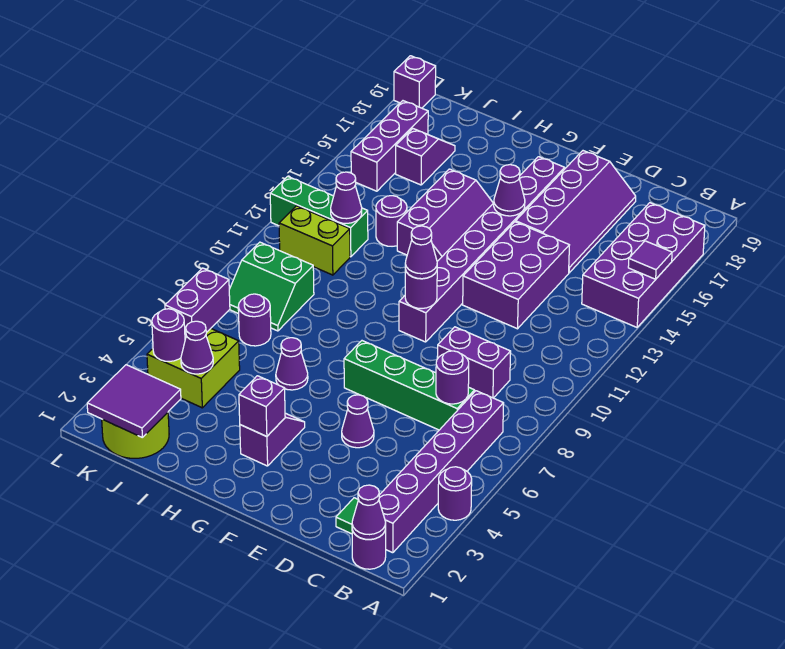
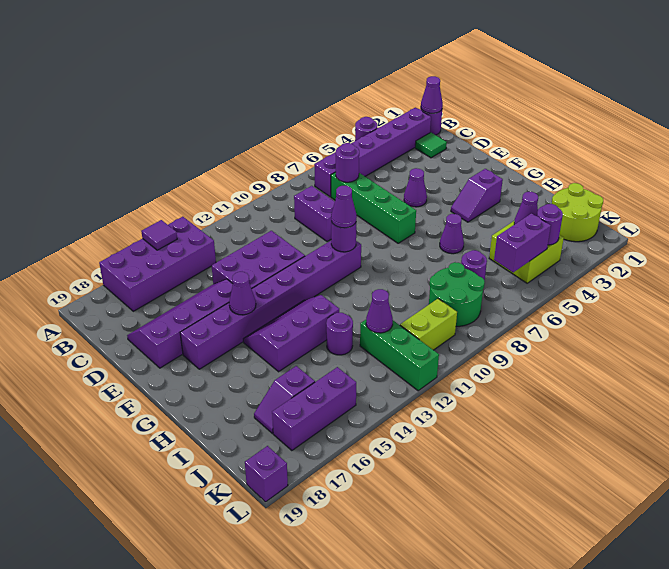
purple 1x1 brick [239,376,285,437] -> none
purple 2x2 tile [87,365,181,437] -> none
green 2x2 slope [229,242,314,331] -> green 2x2 round brick [429,262,485,326]
lime 1x2 brick [279,206,350,275] -> lime 1x2 brick turned to [400,299,457,350]

